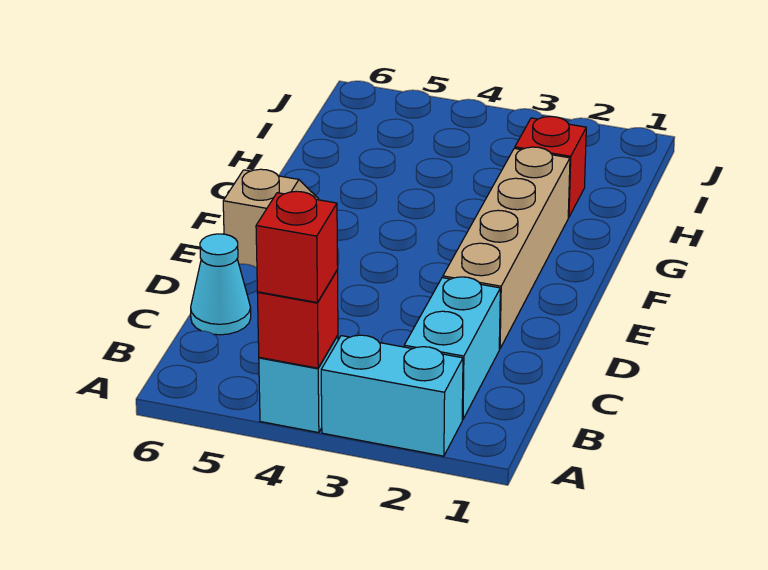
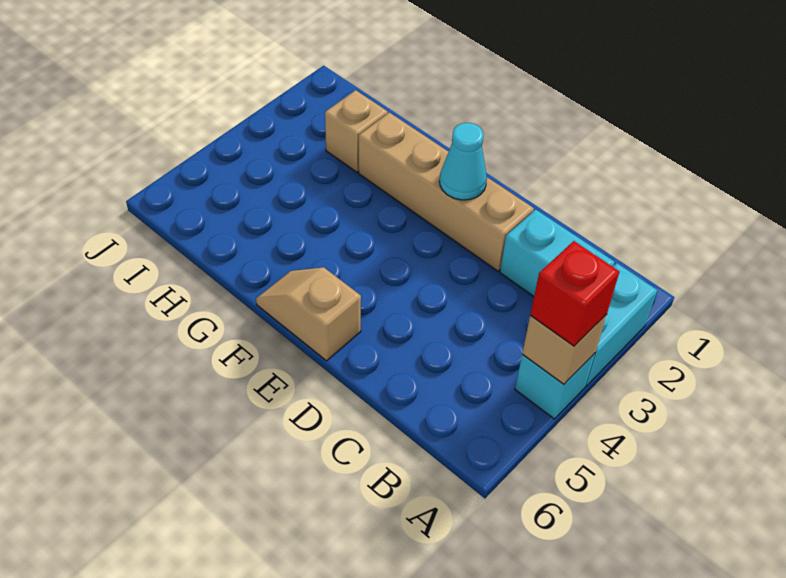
red 1x1 brick [257,270,338,368] -> tan 1x1 brick [522,314,607,385]
cyan 1x1 cone [191,234,251,335] -> cyan 1x1 cone moved to [440,123,487,200]
red 1x1 brick [515,117,586,217] -> tan 1x1 brick [325,90,388,172]

